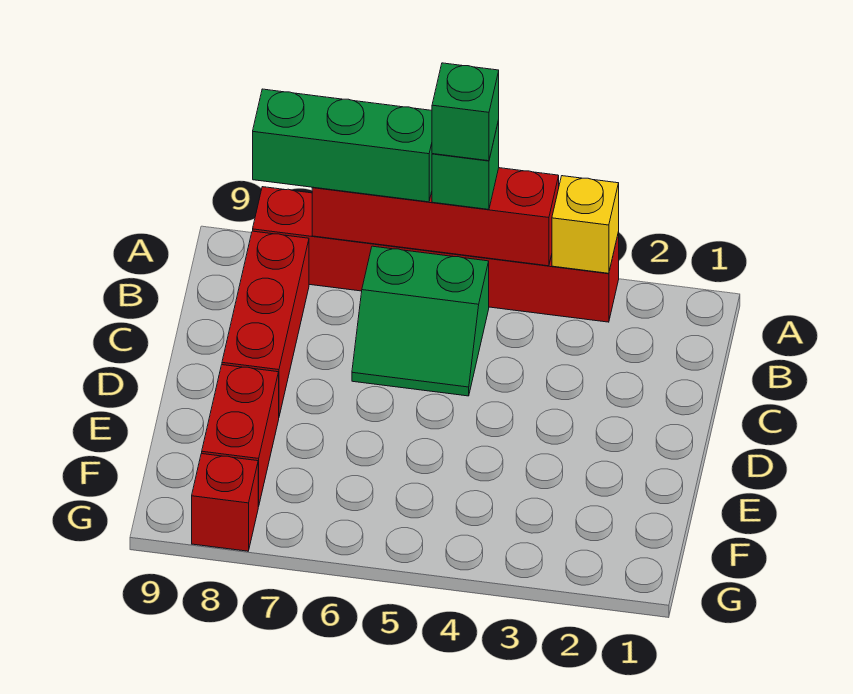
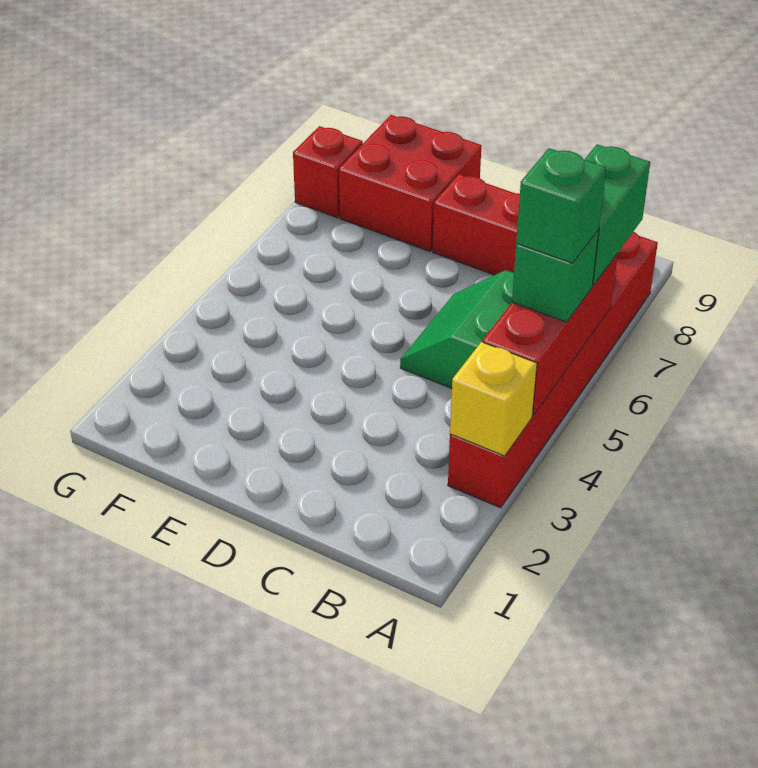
red 1x4 brick [312,168,559,266] -> red 1x3 brick [483,253,618,416]
green 1x3 brick [253,89,432,202] -> green 1x2 brick [584,144,650,286]
red 1x2 brick [202,365,279,507] -> red 2x2 brick [339,115,482,251]

